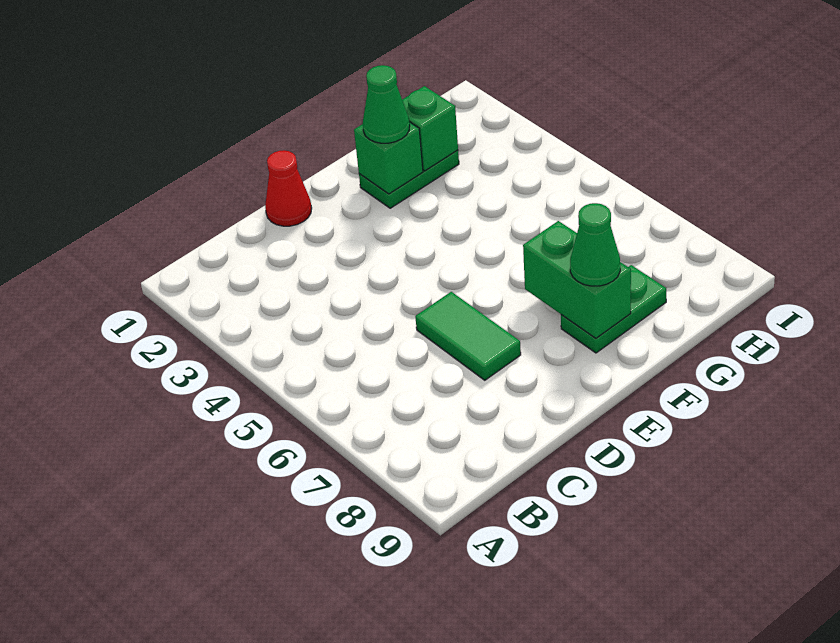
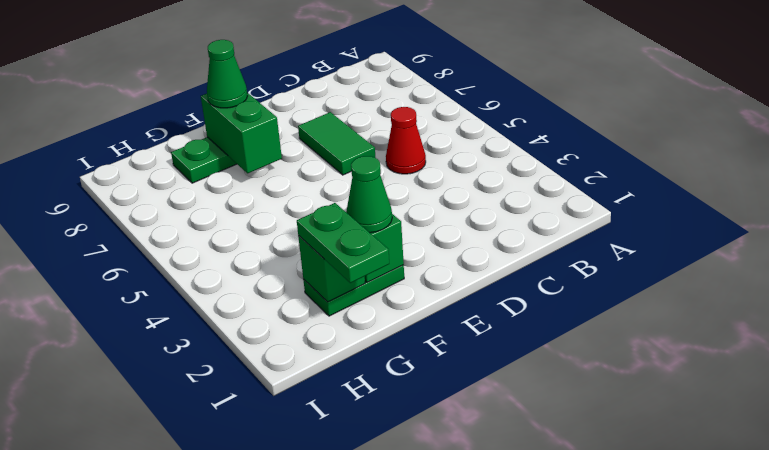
red 1x1 cone [265,150,312,226] -> red 1x1 cone moved to [386,107,426,174]
none -> green 1x2 plate [297,203,389,283]

